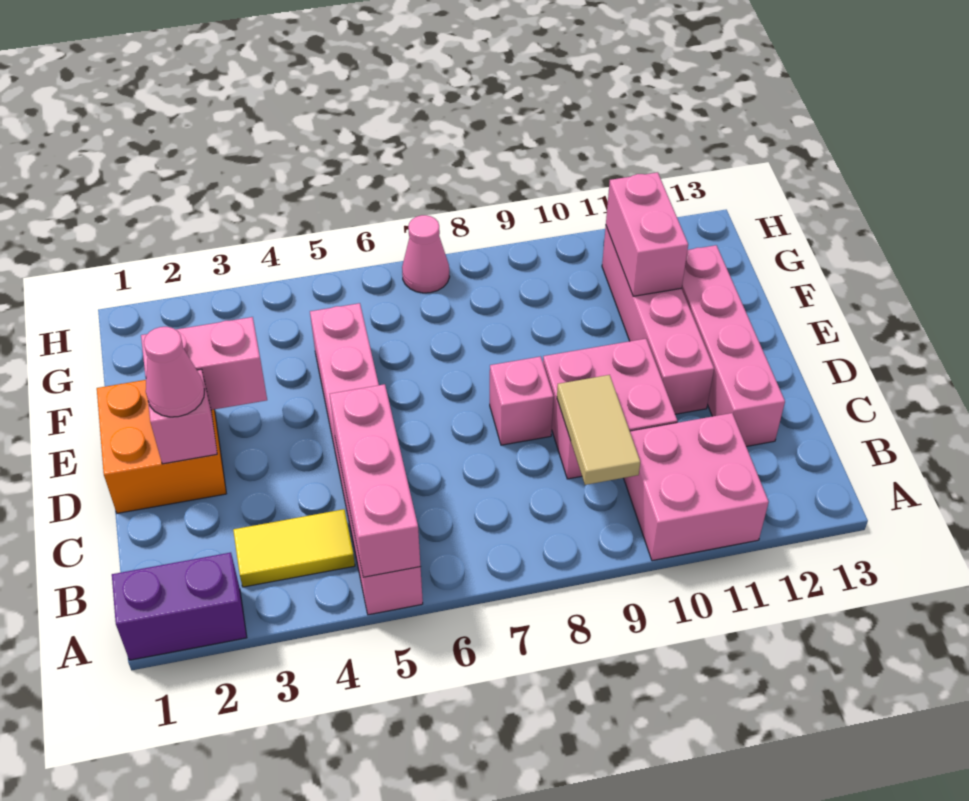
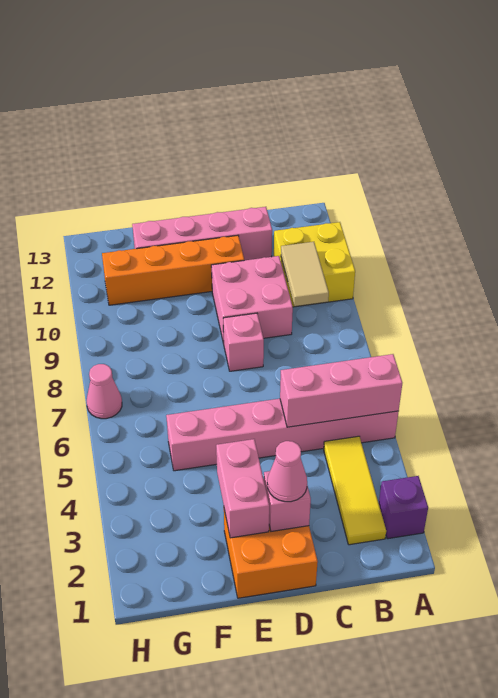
purple 1x2 brick [112,553,247,660] -> purple 1x1 brick [379,476,428,539]
pink 2x2 brick [624,413,769,561] -> yellow 2x2 brick [274,222,355,307]
yellow 1x2 tile [233,509,355,587] -> yellow 1x3 tile [324,436,386,545]
tan 1x2 tile [557,375,640,485] -> tan 1x2 tile turned to [281,242,329,306]
pink 1x4 brick [602,227,714,414] -> orange 1x4 brick [102,235,244,305]
pink 1x2 brick [606,172,688,296] -> none

